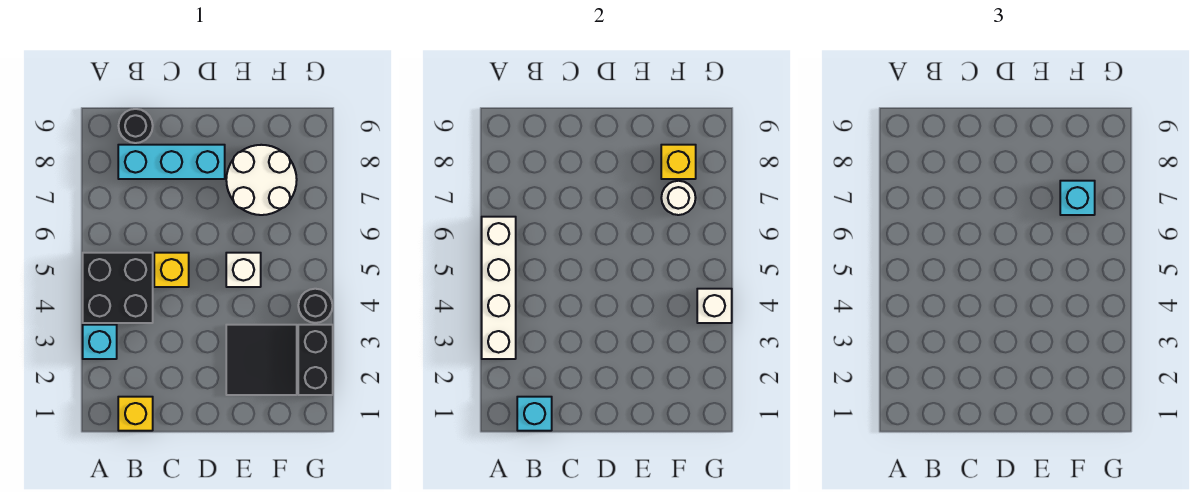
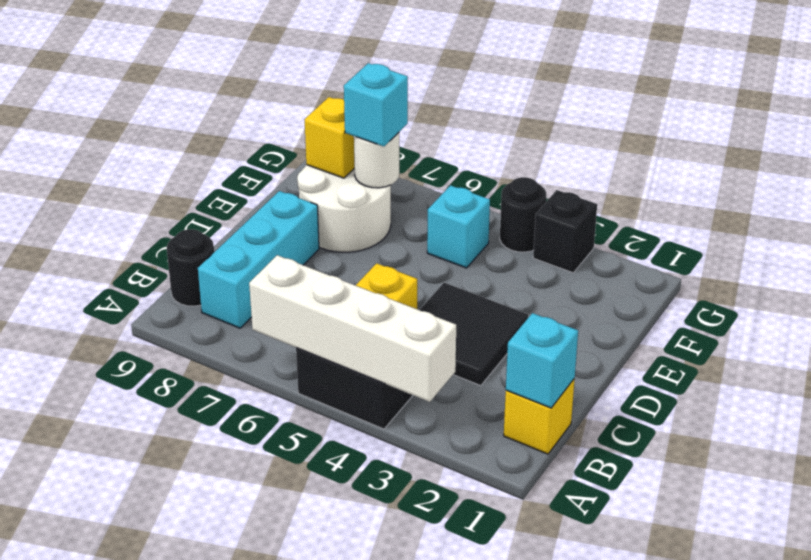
cyan 1x1 brick [83,325,117,359] -> cyan 1x1 brick moved to [427,185,490,268]
black 2x2 tile [226,325,297,395] -> black 2x2 tile moved to [420,283,528,386]
white 1x1 brick [226,253,261,287] -> none
black 1x2 brick [298,325,333,395] -> black 1x1 brick [533,190,597,273]
white 1x1 brick [697,289,732,323] -> none

